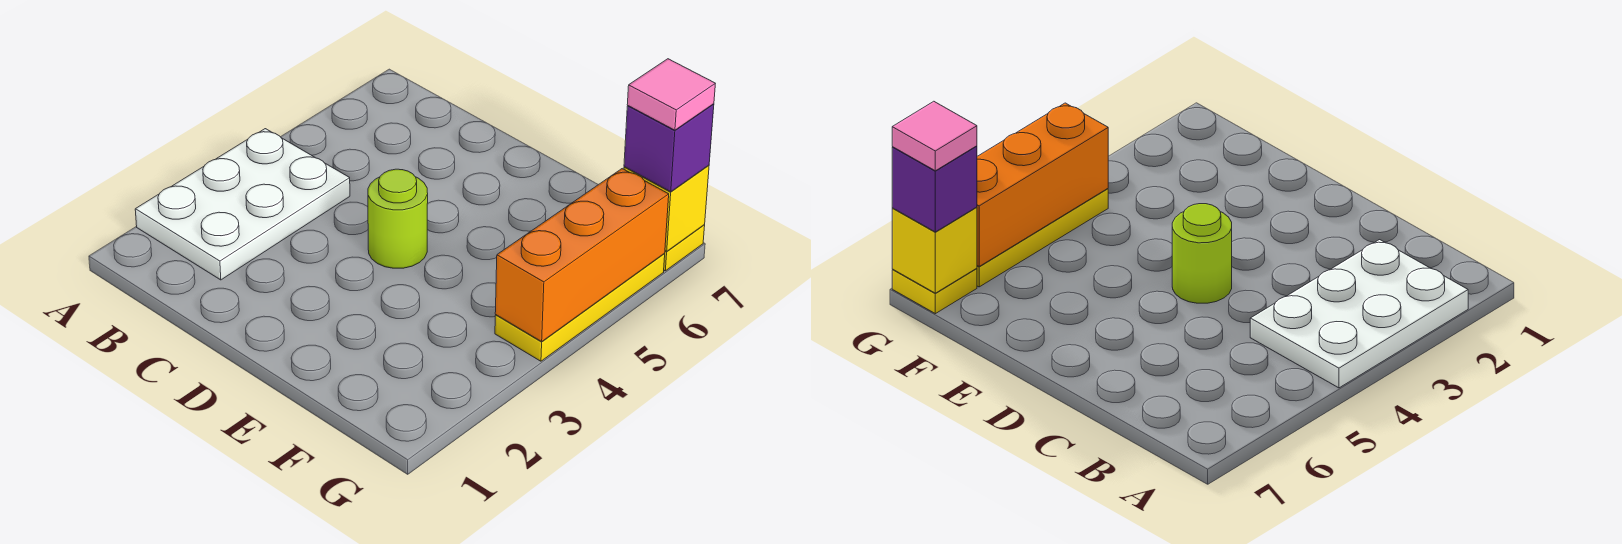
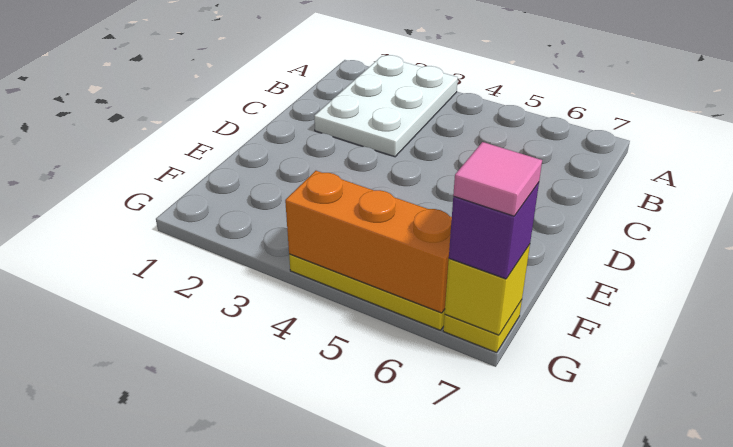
white 2x3 plate [135,129,350,280] -> white 2x3 plate turned to [314,55,458,157]
lime 1x1 round brick [368,169,428,268] -> none

